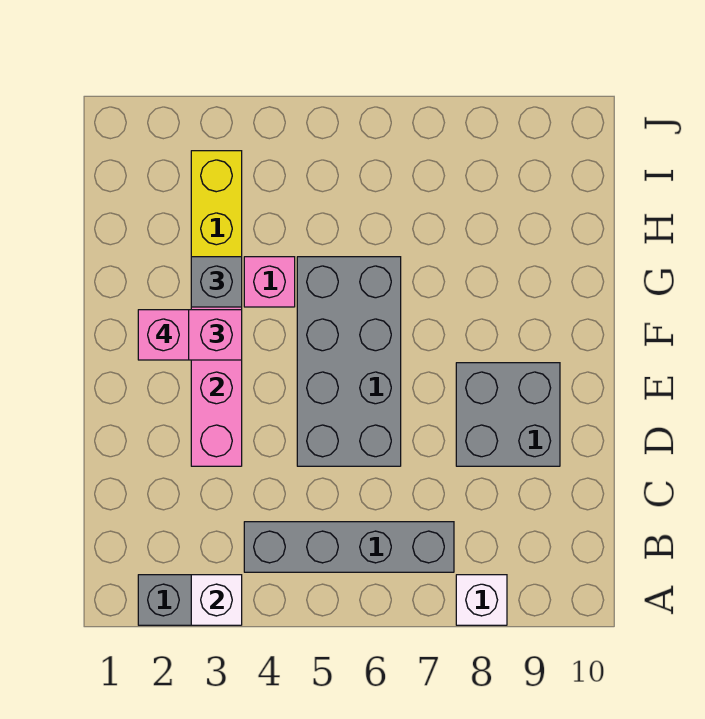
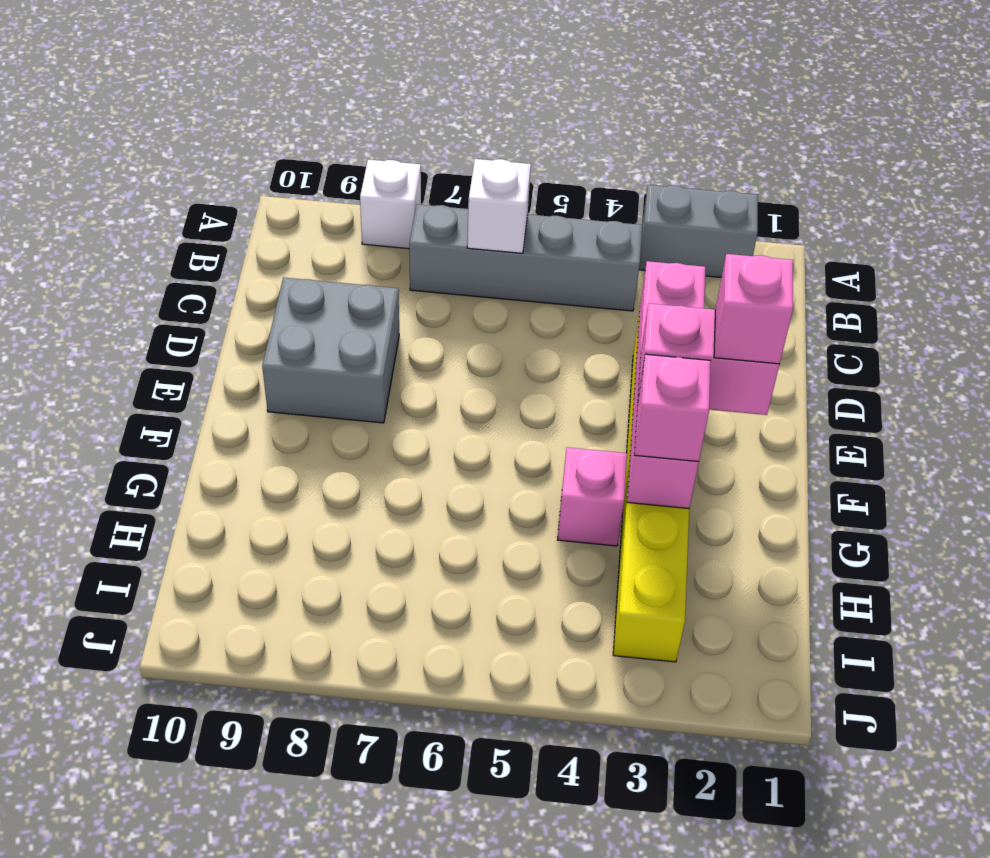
white 1x1 brick [191,575,242,625] -> white 1x1 brick moved to [467,159,531,253]
grey 2x4 brick [297,257,401,466] -> none
grey 1x1 brick [191,257,242,307] -> pink 1x1 brick [634,354,711,462]

